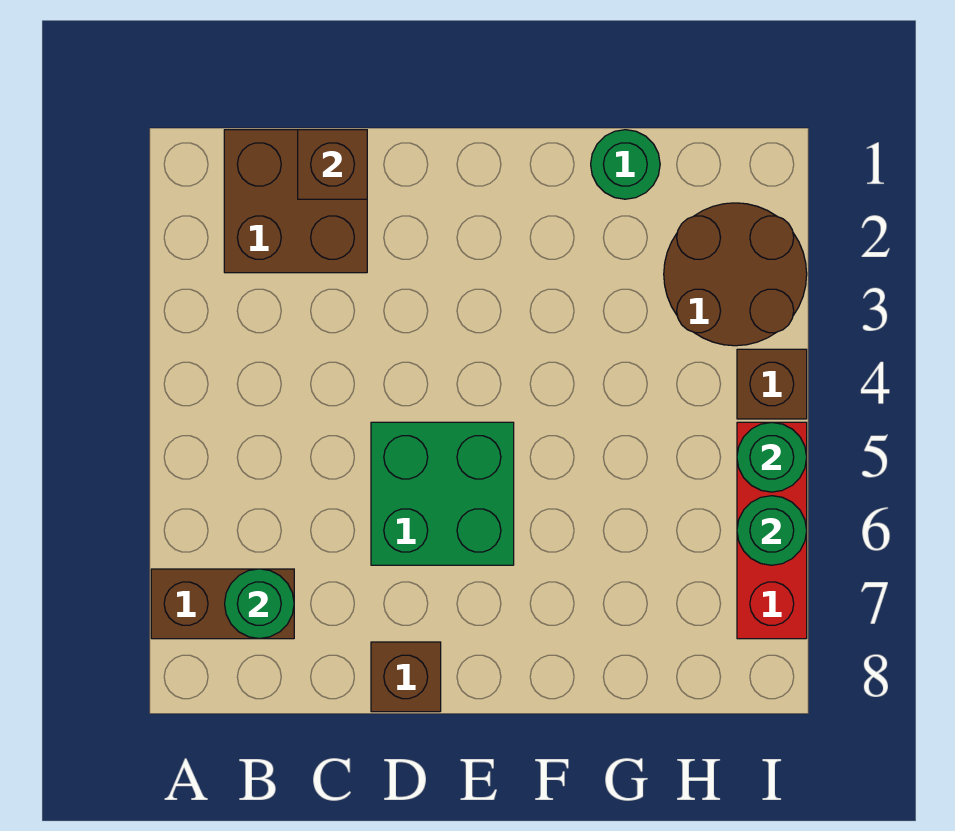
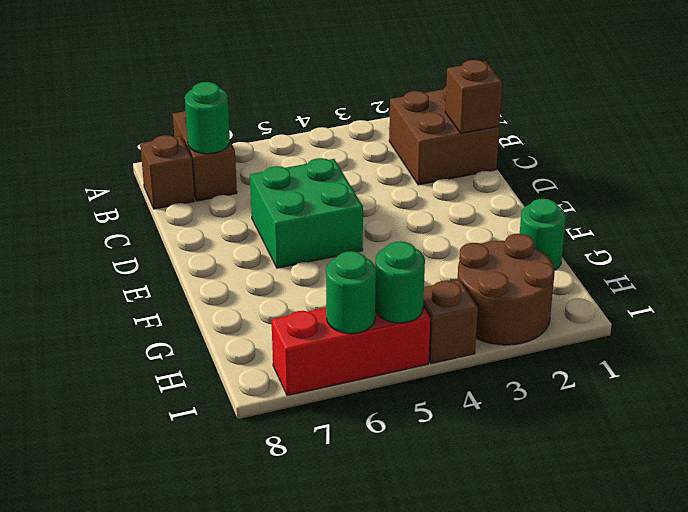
brown 1x1 brick [371,642,441,712] -> brown 1x1 brick moved to [140,135,194,209]

